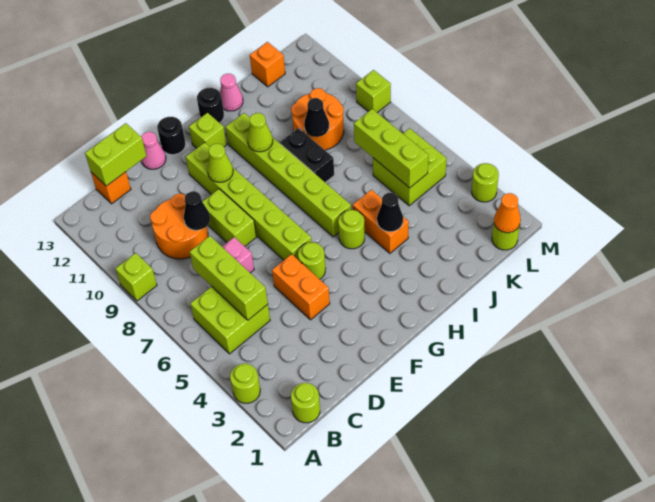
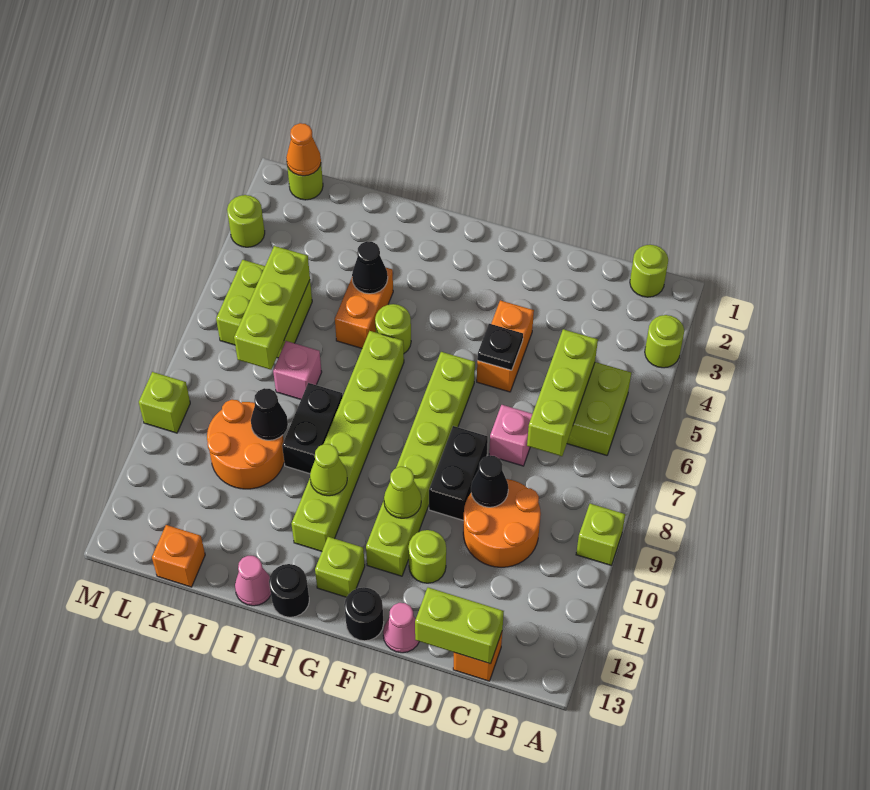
none -> black 1x1 plate [477,324,523,370]
lime 1x2 brick [202,189,256,246] -> black 1x2 brick [429,426,488,521]
lime 1x1 round brick [298,242,326,279] -> lime 1x1 round brick moved to [408,530,446,583]
none -> pink 1x1 brick [273,341,322,399]

